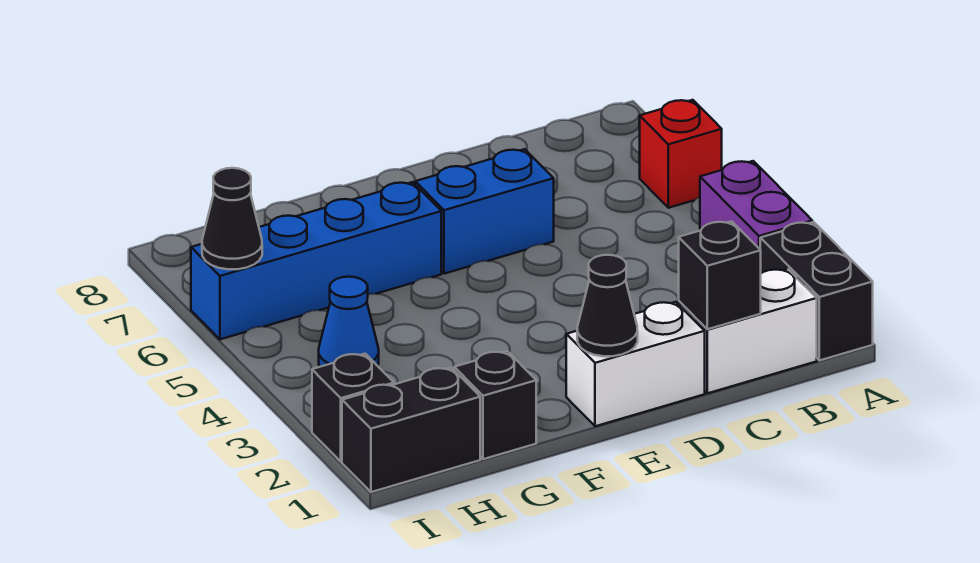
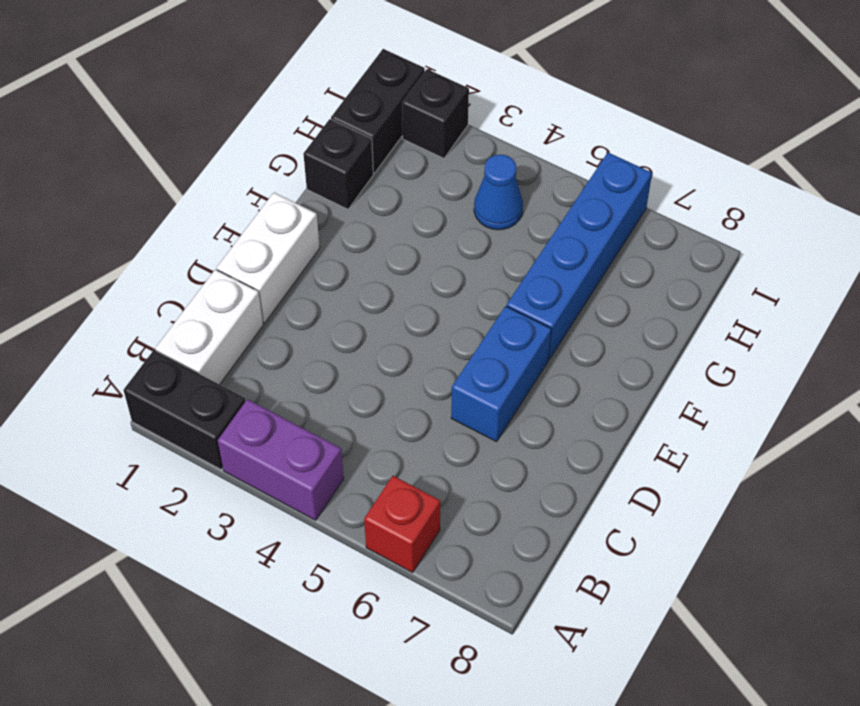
black 1x1 brick [679,221,761,329] -> none
black 1x1 cone [577,255,638,356] -> none
black 1x1 cone [202,168,262,269] -> none

